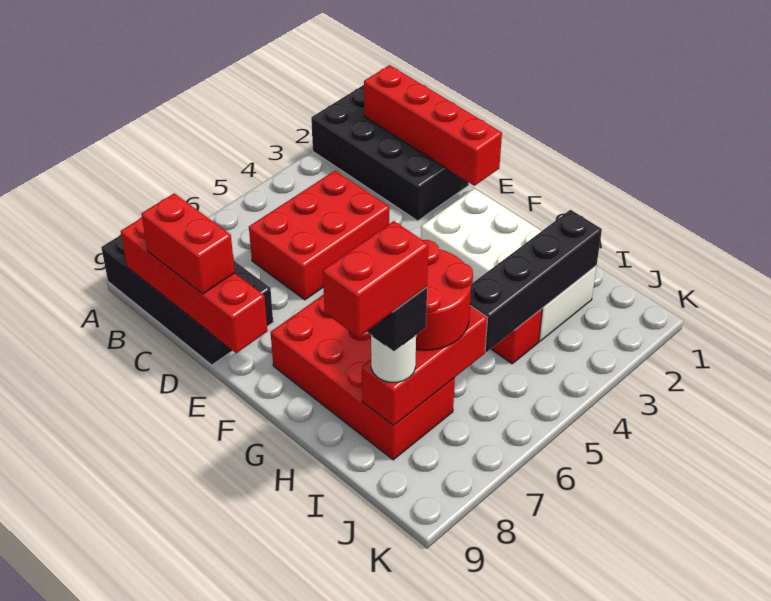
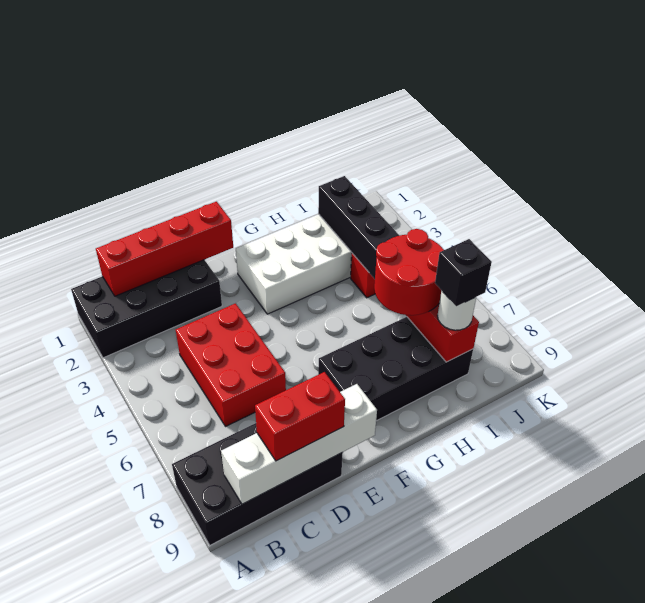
red 1x4 brick [121,217,267,353] -> white 1x4 brick [221,384,377,504]
red 2x4 brick [271,295,455,460] -> black 2x4 brick [318,317,473,421]
red 1x2 brick [323,221,428,337] -> none

